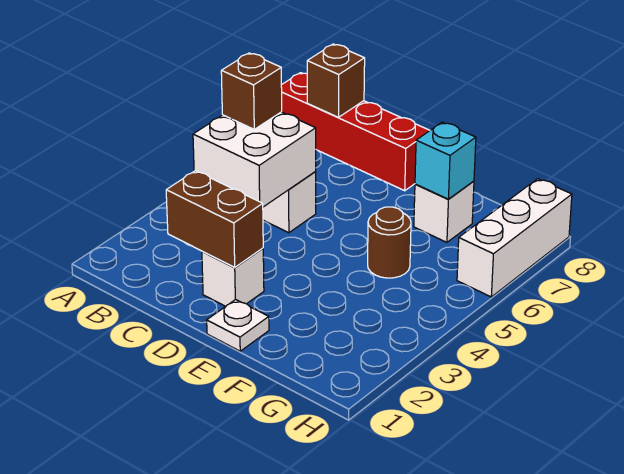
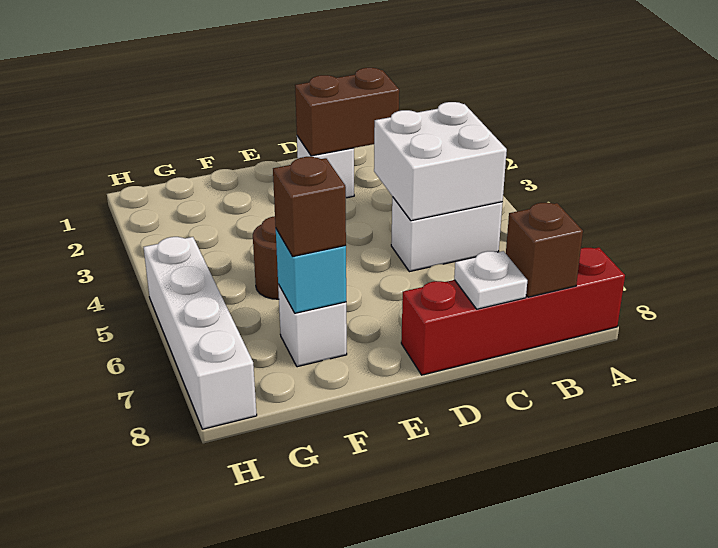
brown 1x1 brick [221,53,282,129] -> brown 1x1 brick moved to [273,157,346,256]
white 1x1 plate [207,299,269,351] -> white 1x1 plate moved to [454,251,527,309]
white 1x3 brick [457,179,572,297] -> white 1x4 brick [144,237,257,429]

